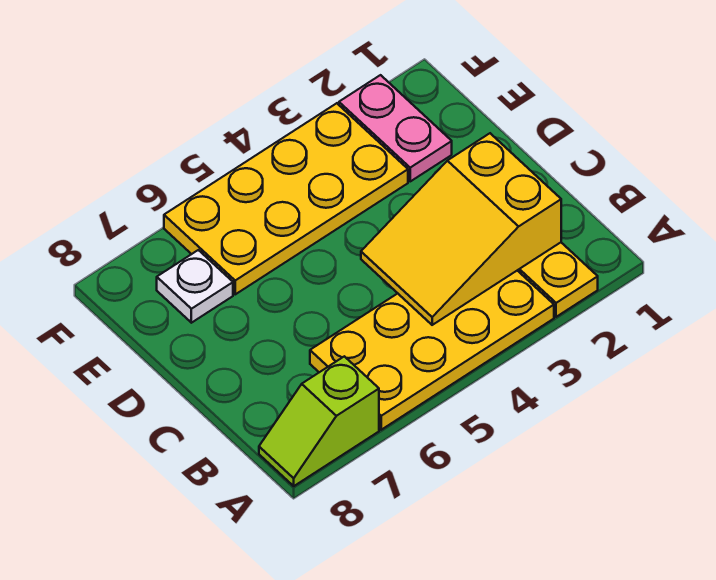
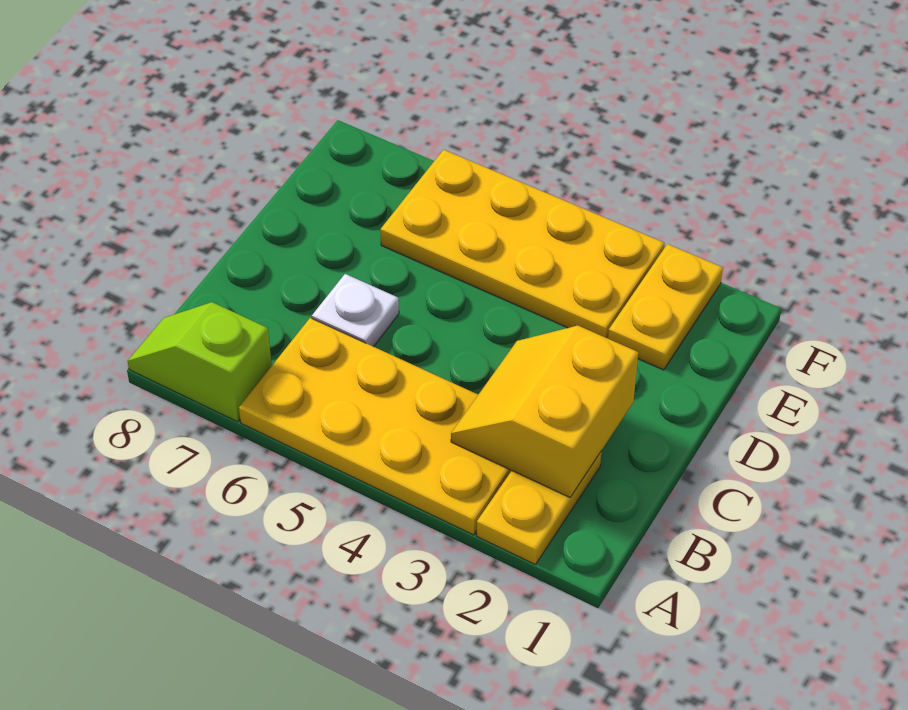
yellow 2x3 slope [361,133,561,325] -> yellow 2x2 slope [451,326,638,497]
pink 1x2 plate [339,75,452,181] -> yellow 1x2 plate [608,244,723,370]
white 1x1 plate [157,250,233,323] -> white 1x1 plate moved to [312,274,399,347]

